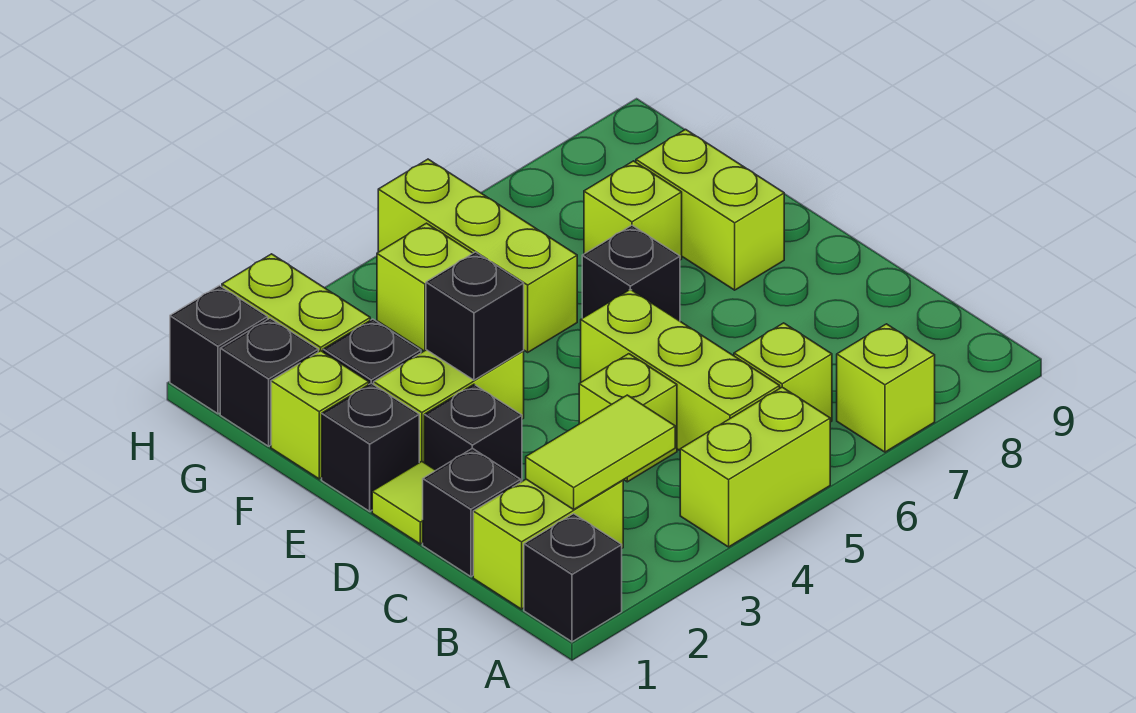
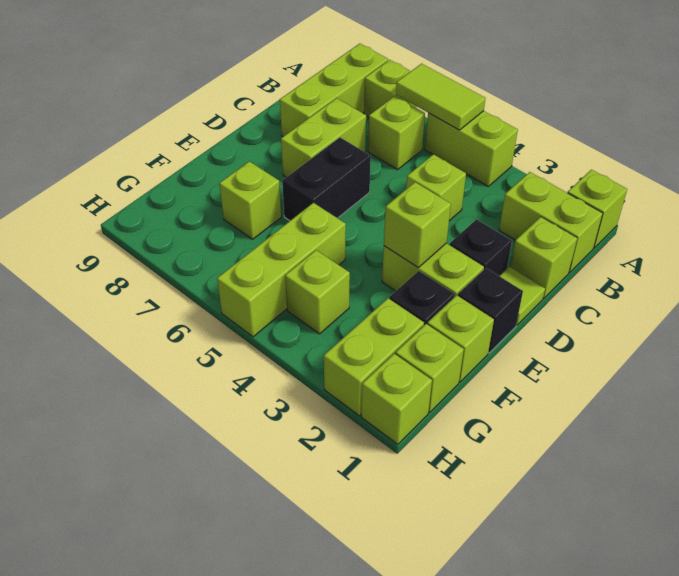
black 1x1 brick [524,514,622,642] -> lime 1x1 brick [568,170,627,248]
lime 1x2 tile [526,395,675,509] -> lime 1x2 tile moved to [396,64,485,130]
lime 1x3 brick [581,289,780,450] -> lime 1x3 brick moved to [280,44,388,137]
black 1x1 brick [423,448,521,577] -> lime 1x1 brick [510,217,577,298]
black 1x1 brick [426,252,524,380] -> lime 1x1 brick [384,182,451,268]
black 1x1 brick [582,225,680,321] -> black 1x2 brick [282,137,371,221]
lime 1x2 brick [636,129,784,290] -> lime 1x2 brick moved to [281,98,366,177]
black 1x1 brick [220,318,318,446] -> lime 1x1 brick [396,324,464,412]
black 1x1 brick [170,286,268,414] -> lime 1x1 brick [361,354,432,444]

